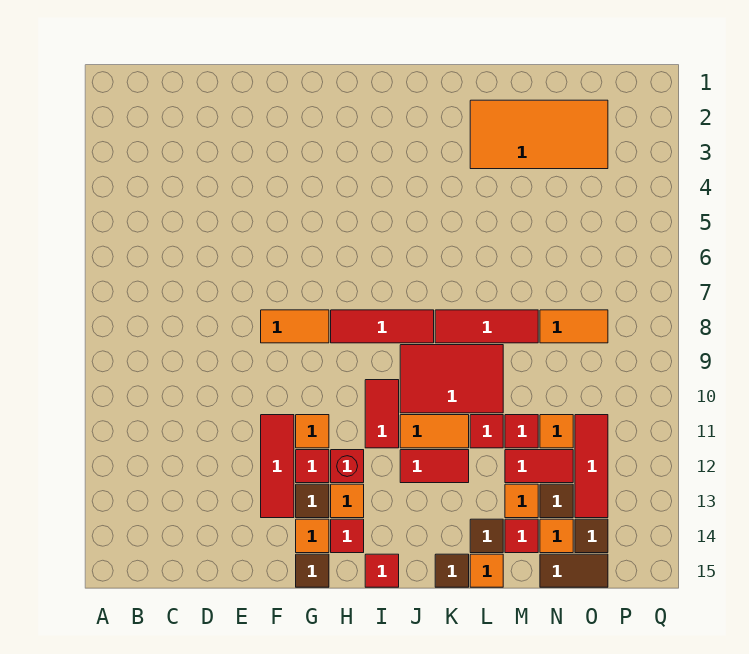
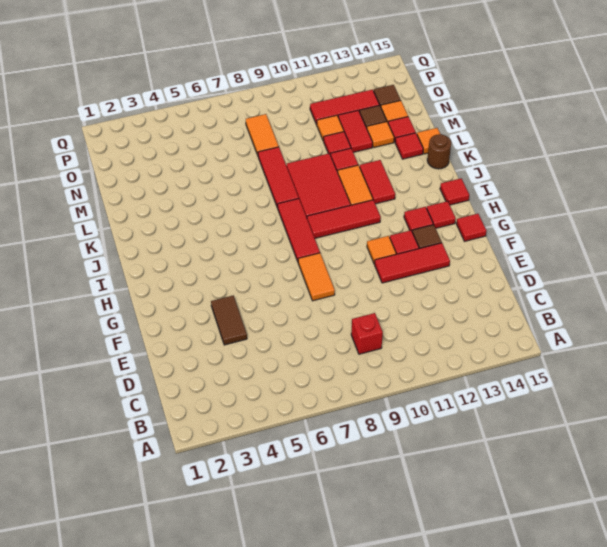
orange 1x1 tile [296,519,329,553] -> none
brown 1x1 tile [296,554,329,587] -> red 1x1 tile [457,214,486,241]
red 1x1 brick [331,450,364,483] -> red 1x1 brick moved to [351,313,383,354]
orange 1x1 tile [331,484,364,518] -> red 1x1 tile [404,207,433,231]
red 1x2 tile [365,380,399,448] -> red 1x3 tile [307,200,381,238]
brown 1x1 tile [435,554,469,587] -> brown 1x1 round brick [427,134,451,169]
orange 2x4 tile [470,100,608,169] -> none
brown 1x1 tile [470,519,503,553] -> red 1x1 tile [395,133,423,159]
brown 1x2 tile [540,554,608,587] -> brown 1x2 tile moved to [211,295,247,345]

